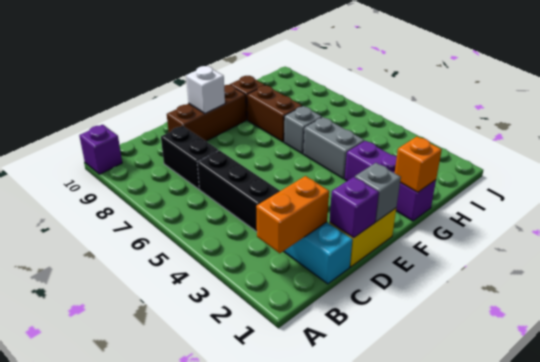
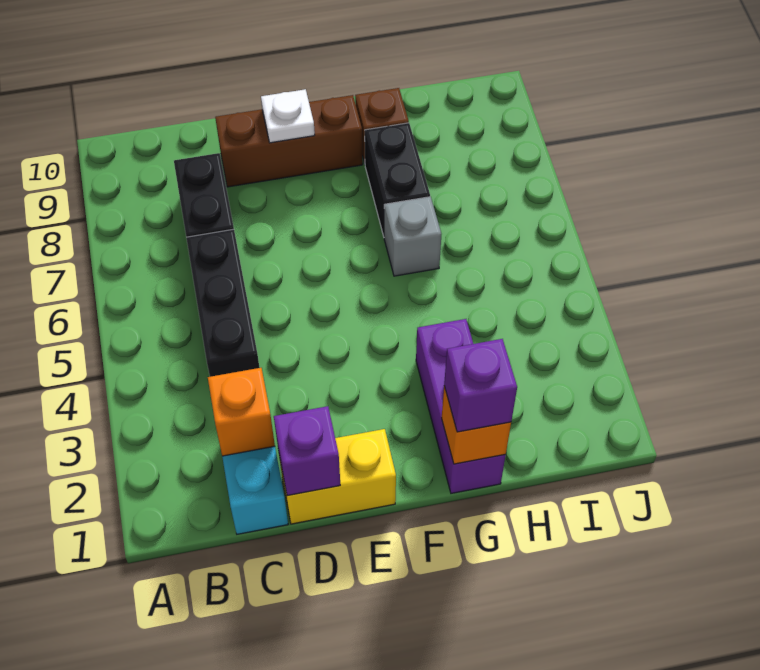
purple 1x1 brick [79,125,122,174] -> purple 1x1 brick moved to [444,339,517,432]
orange 1x2 brick [256,176,329,253] -> orange 1x1 brick [208,368,275,456]
grey 1x1 brick [355,163,401,222] -> none
white 1x1 brick [186,66,225,114] -> white 1x1 plate [261,89,315,143]
grey 1x2 brick [303,117,364,179] -> none
brown 1x2 brick [247,85,302,142] -> black 1x2 brick [365,123,430,236]

